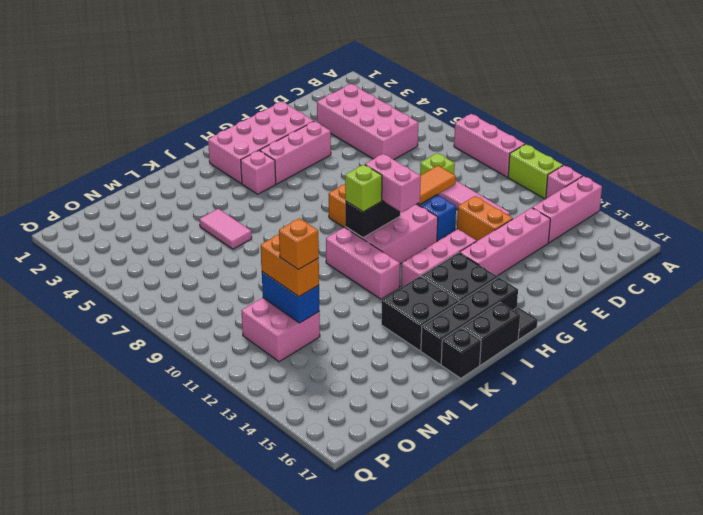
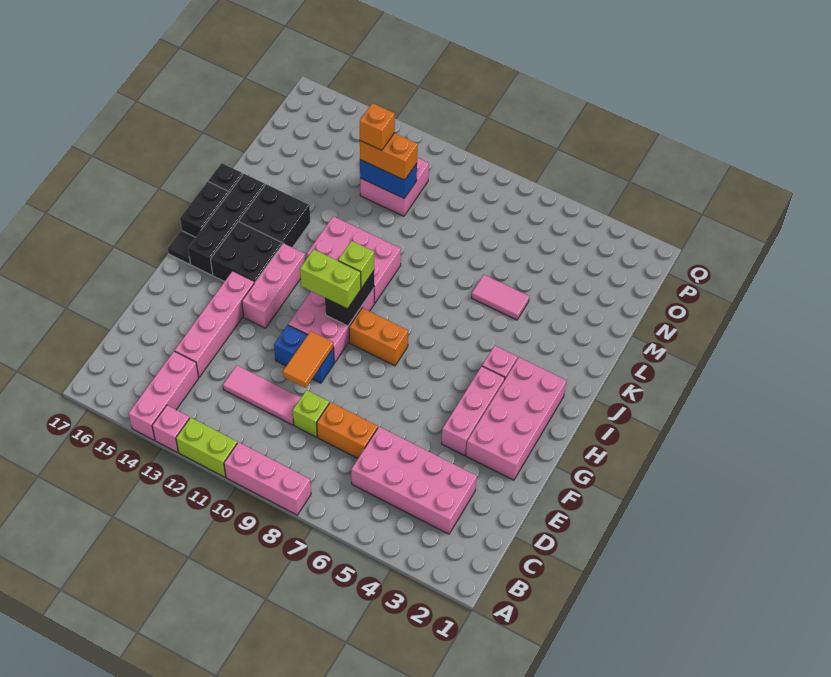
orange 1x2 brick [457,196,513,241] -> orange 1x2 brick moved to [317,402,378,458]
pink 1x2 brick [365,154,421,212] -> lime 1x2 brick [300,249,361,309]
pink 1x3 brick [326,228,400,299] -> pink 2x3 brick [307,216,401,303]

